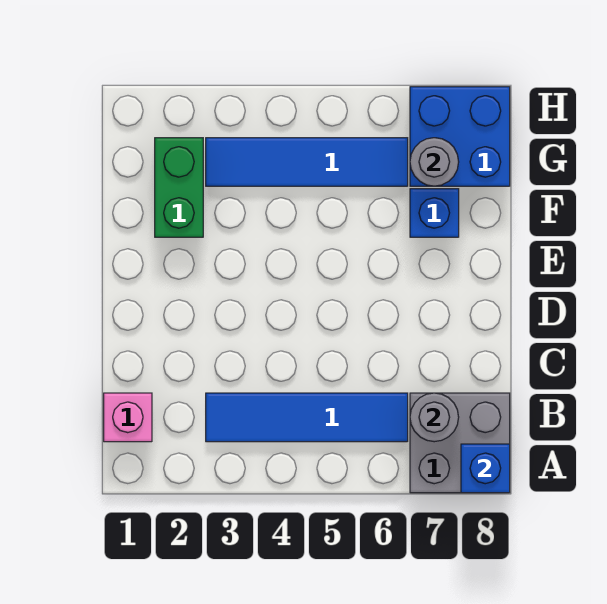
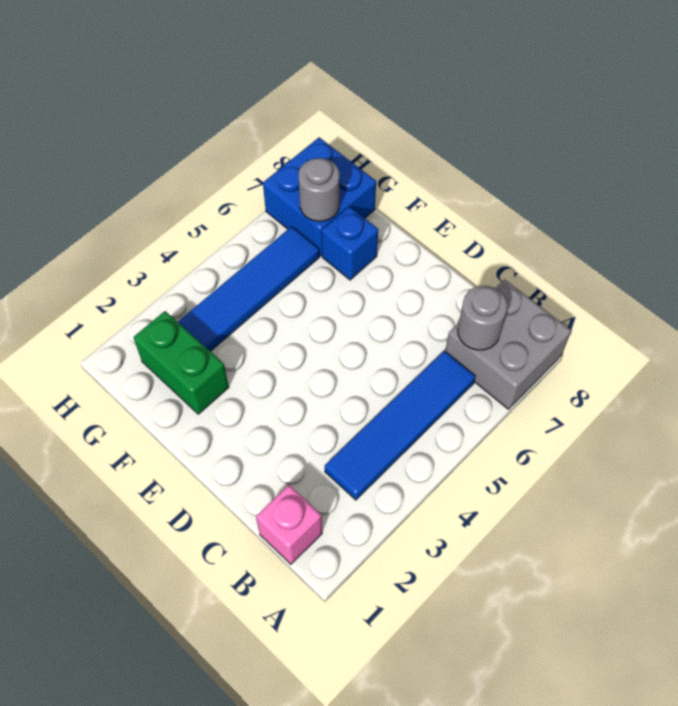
blue 1x1 brick [461,444,510,493] -> none

